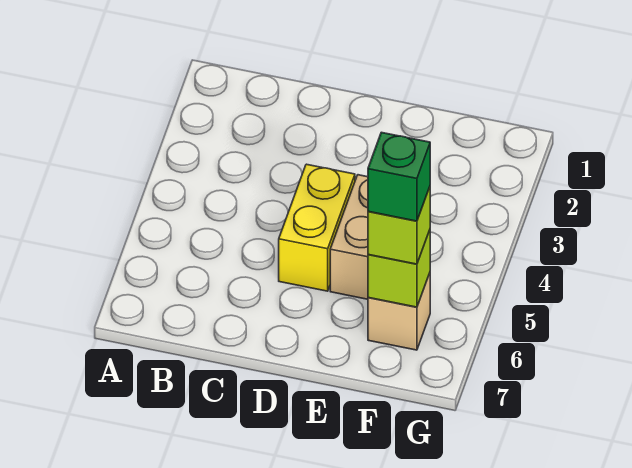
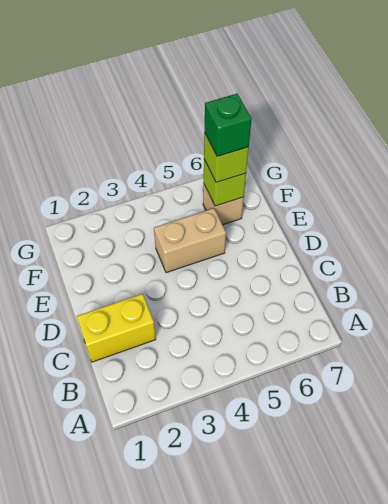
yellow 1x2 brick [279,164,355,291] -> yellow 1x2 brick moved to [77,294,156,362]

